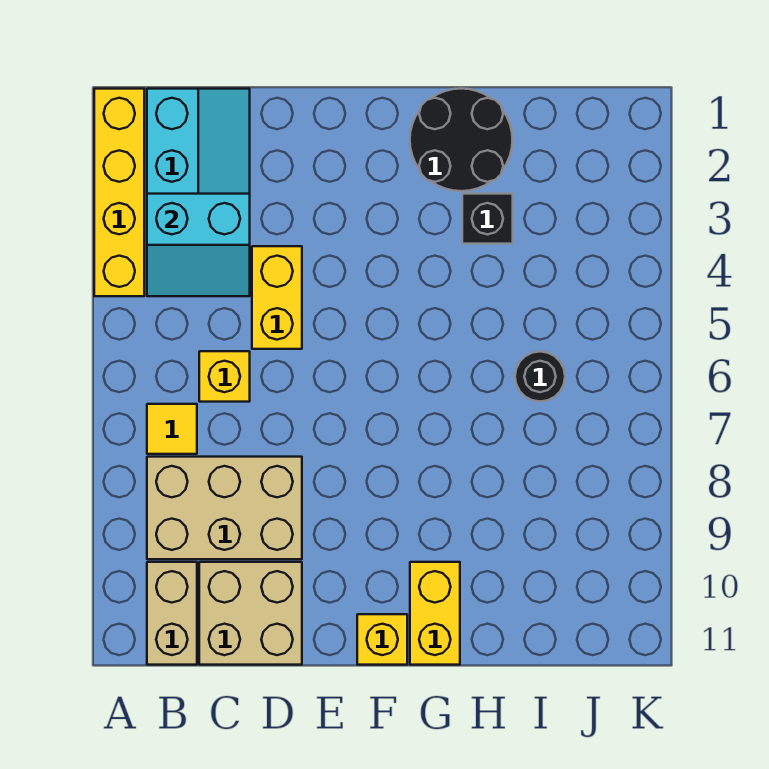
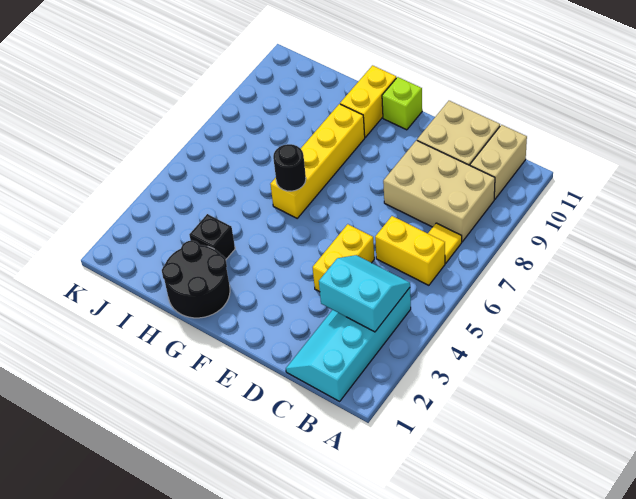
yellow 1x4 brick [94,89,144,296] -> yellow 1x4 brick moved to [270,104,365,218]
yellow 1x1 brick [199,351,250,402] -> yellow 1x2 brick [375,216,445,285]
yellow 1x1 brick [357,614,407,665] -> lime 1x1 brick [382,77,422,130]
black 1x1 round brick [515,352,565,401] -> black 1x1 round brick moved to [273,144,306,191]

